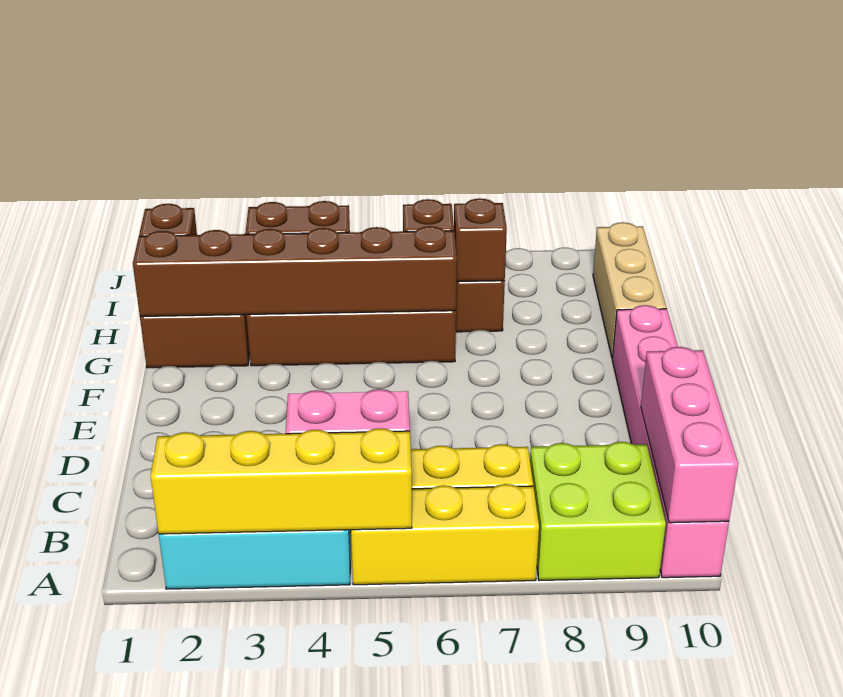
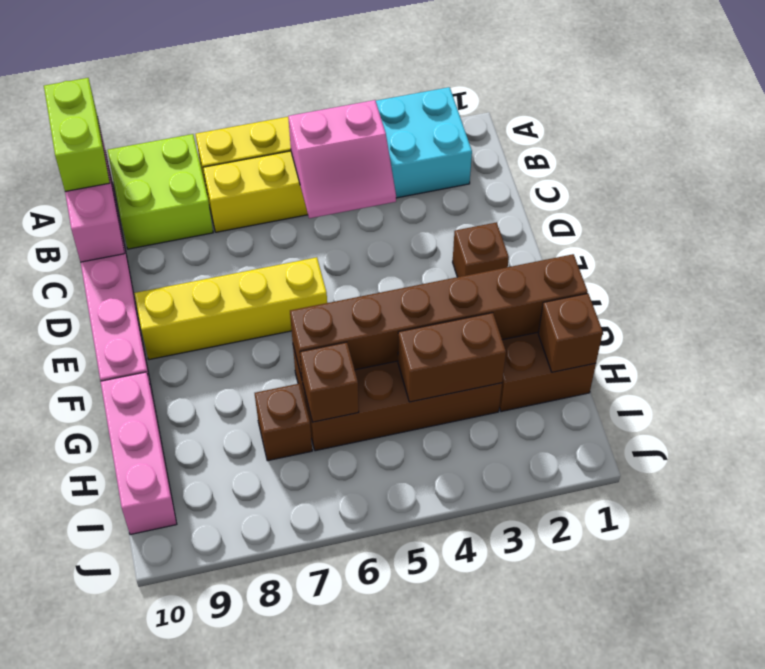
yellow 1x4 brick [151,428,412,534] -> yellow 1x4 brick moved to [134,257,327,360]
none -> lime 1x2 brick [44,78,110,191]
tan 1x3 brick [593,222,666,358] -> pink 1x3 brick [101,372,177,535]
brown 1x1 brick [454,198,507,282] -> brown 1x1 brick moved to [453,222,509,277]

